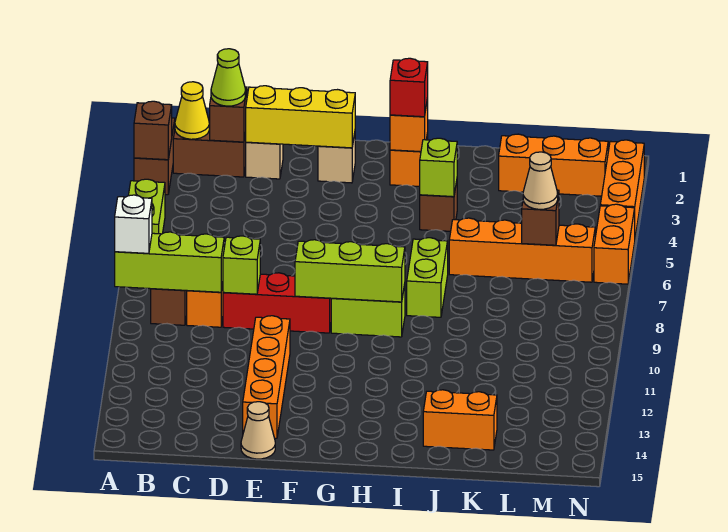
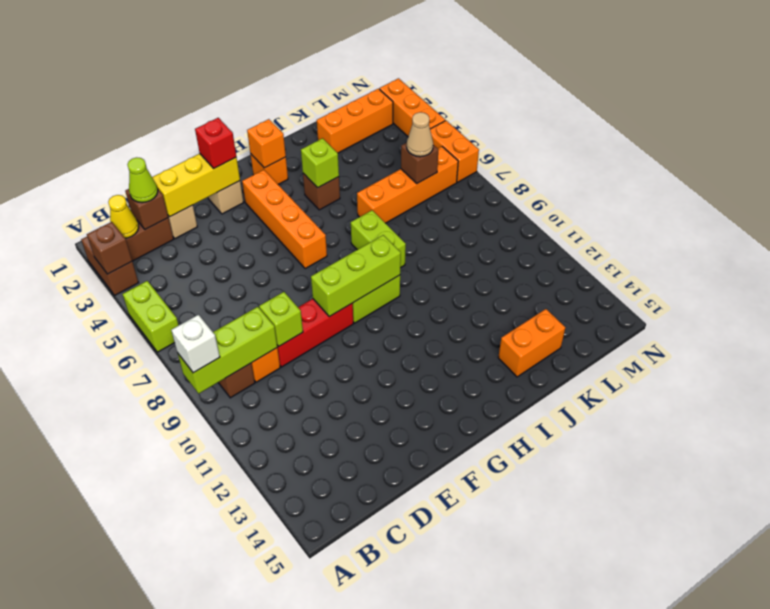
orange 1x4 brick [243,316,290,438] -> orange 1x4 brick moved to [242,170,327,269]
tan 1x1 cone [241,402,275,459] -> none
red 1x1 brick [390,58,428,117] -> red 1x1 brick moved to [195,118,236,169]

